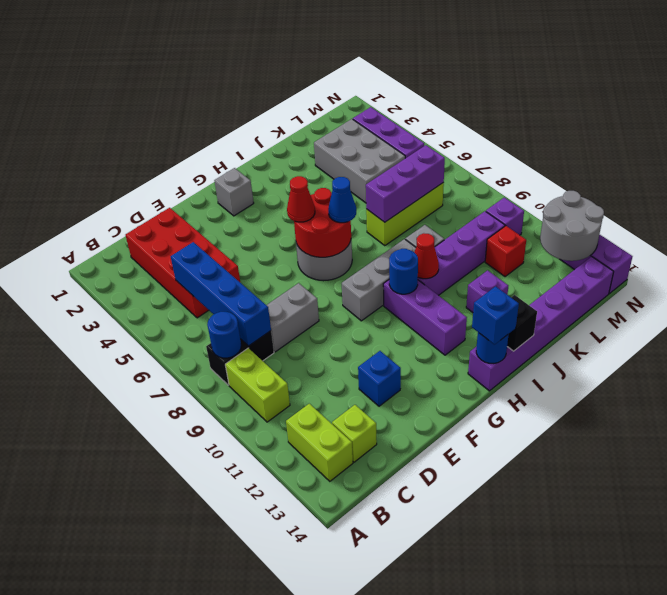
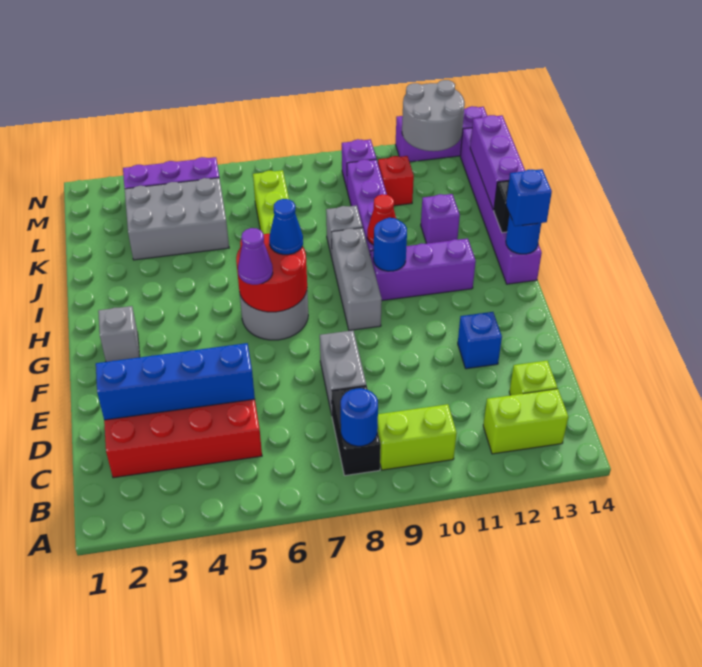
blue 1x4 brick [171,242,271,346] -> blue 1x4 brick moved to [96,343,255,420]
red 1x1 cone [287,176,315,222] -> purple 1x1 cone [238,228,273,285]
purple 1x3 brick [366,145,445,222] -> purple 1x3 brick moved to [470,115,525,210]

